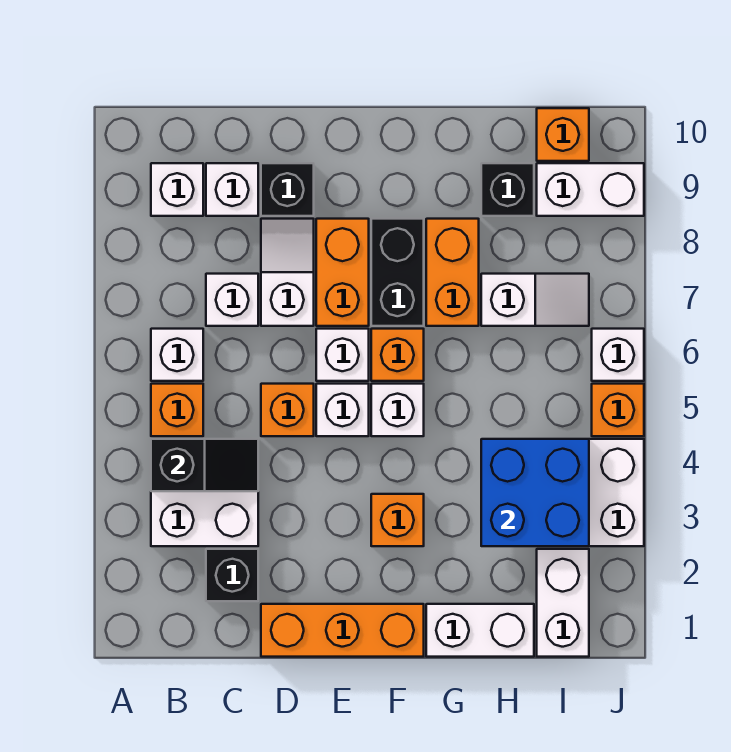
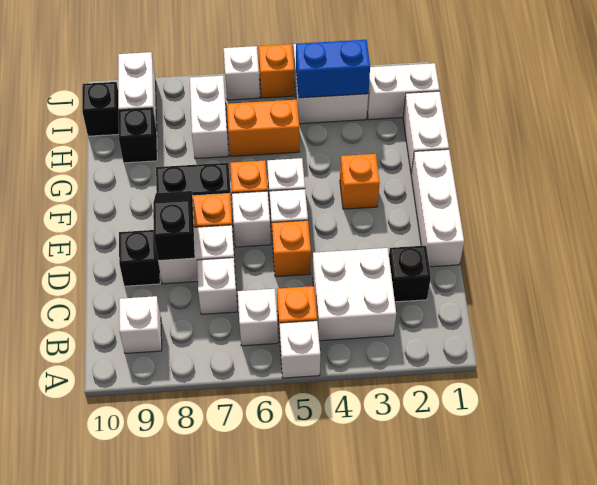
black 1x2 slope [151,439,258,491] -> black 1x2 slope moved to [153,191,195,261]
white 1x1 brick [206,163,258,216] -> white 1x1 brick moved to [279,321,320,378]
orange 1x3 brick [261,604,424,657] -> white 1x3 brick [411,149,464,267]
white 1x2 slope [261,219,314,326] -> white 1x2 brick [158,225,235,284]
orange 1x2 brick [426,219,479,326] -> orange 1x2 brick moved to [227,100,299,156]
blue 2x2 brick [481,439,589,546] -> blue 1x2 brick [296,40,370,98]
white 1x2 slope [481,274,589,326] -> white 1x2 brick [190,76,228,159]
orange 1x1 brick [537,108,589,161] -> black 1x1 brick [82,82,119,136]

